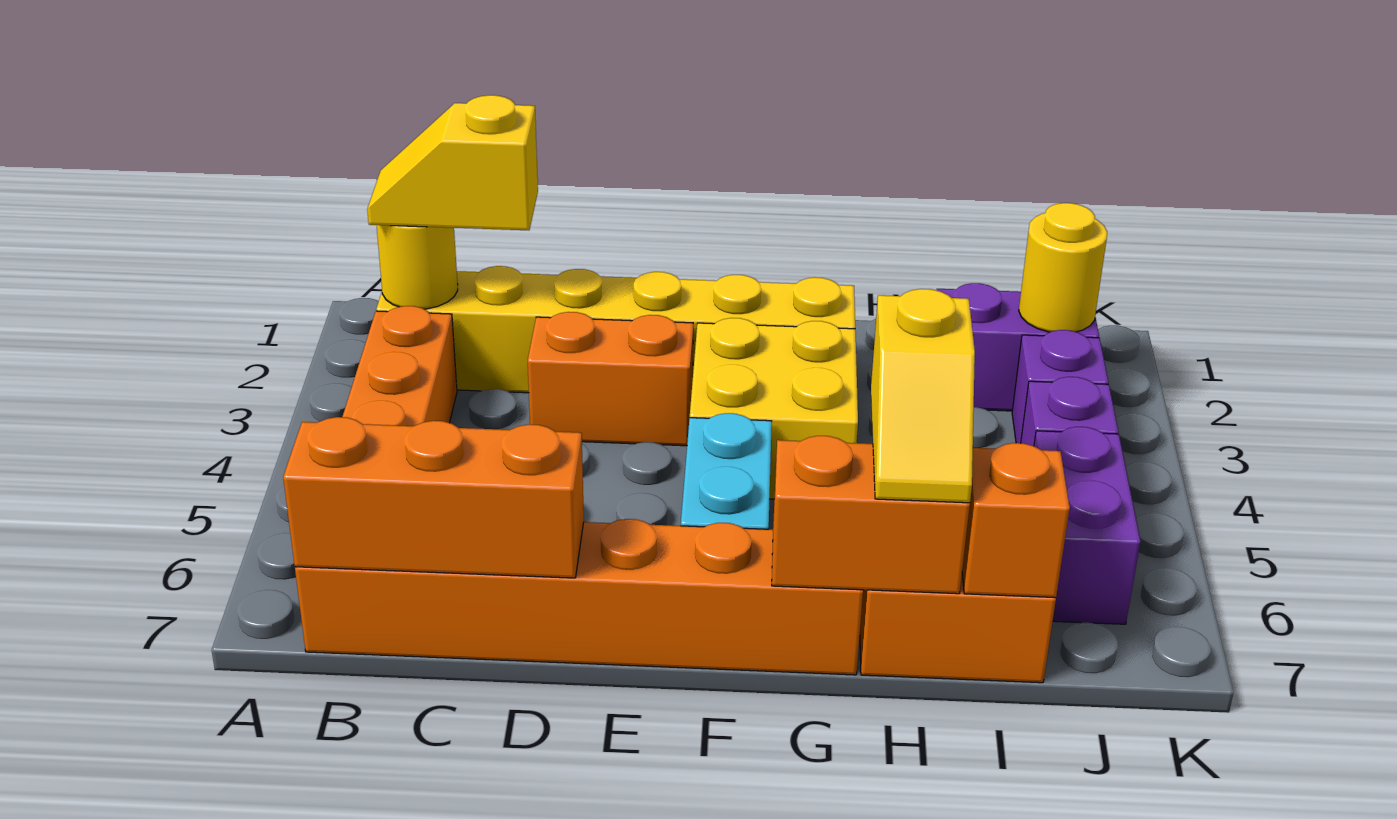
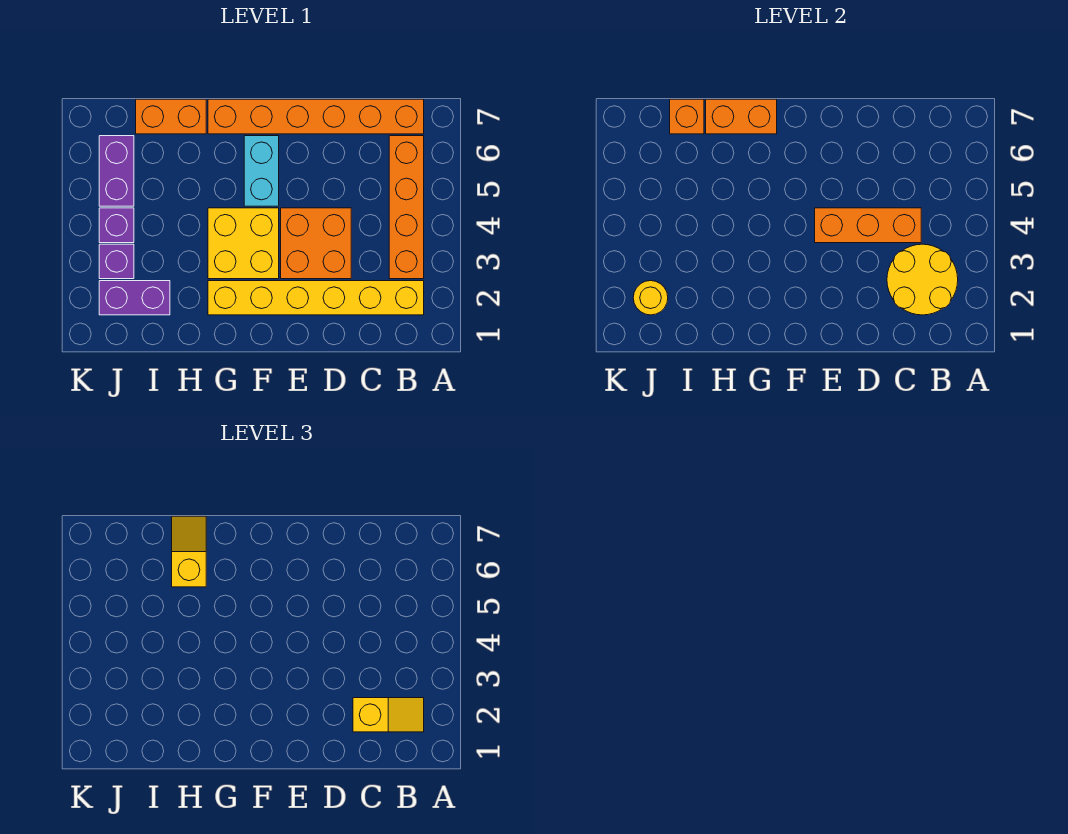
yellow 1x1 round brick [376,225,458,309] -> yellow 2x2 round brick [887,244,958,315]
orange 1x3 brick [283,417,584,578] -> orange 1x3 brick moved to [815,208,921,243]
orange 1x2 brick [528,312,693,446] -> orange 2x2 brick [281,208,351,279]

